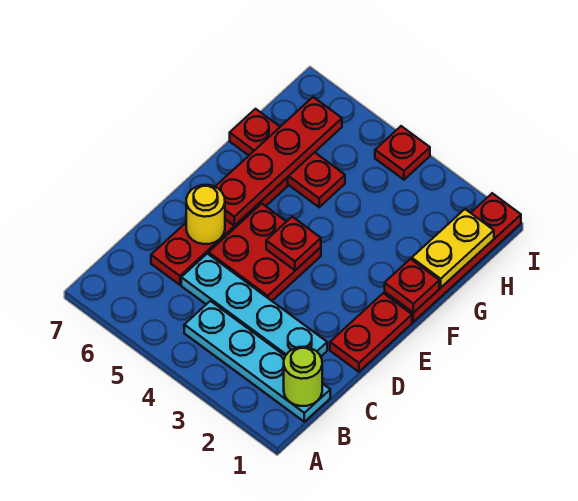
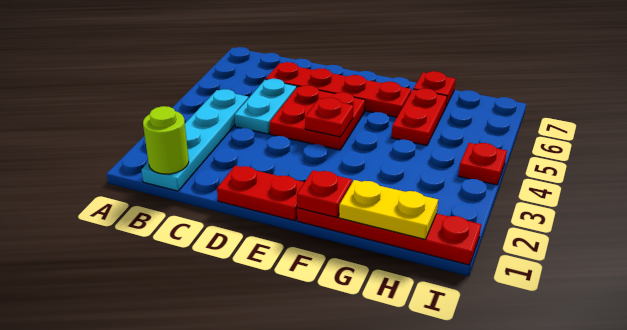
cyan 1x4 plate [181,254,327,356] -> cyan 1x2 plate [235,79,297,134]
yellow 1x1 round brick [186,185,225,244] -> none
red 1x4 plate [215,97,342,226] -> none

